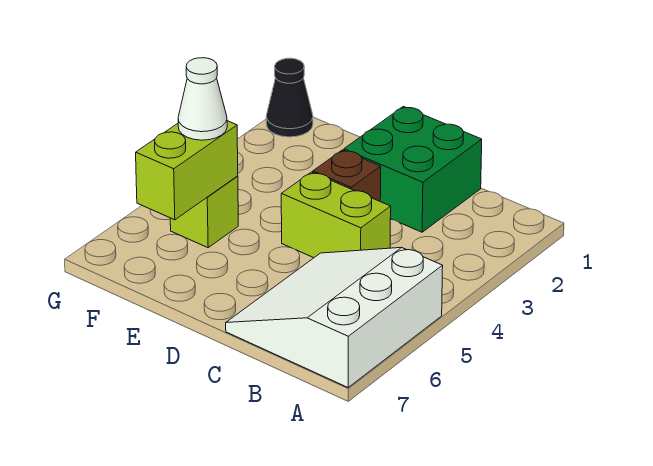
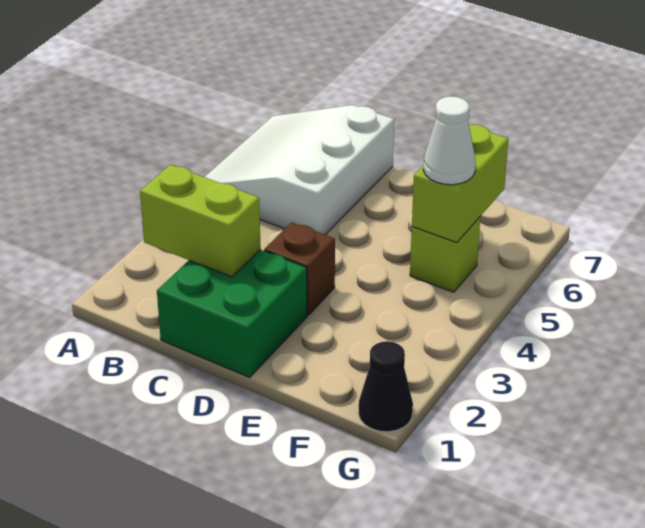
white 3x3 slope [226,248,443,387] -> white 3x3 slope turned to [205,105,394,235]
lime 1x2 brick [281,172,391,258] -> lime 1x2 brick moved to [140,165,261,277]

